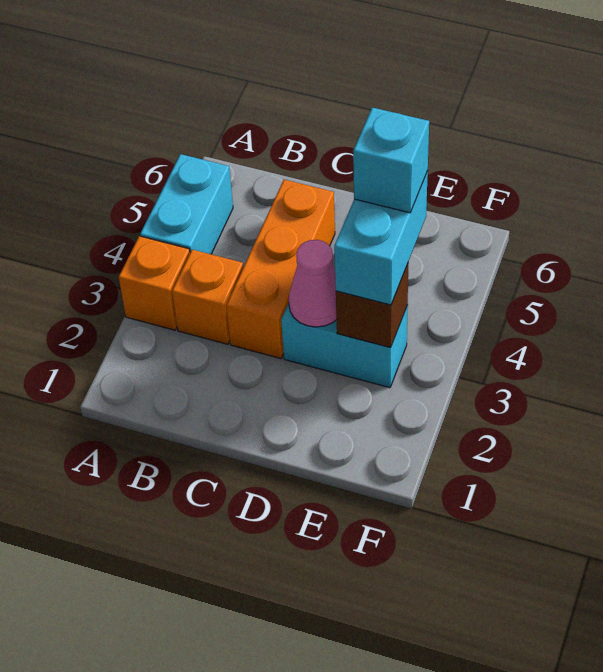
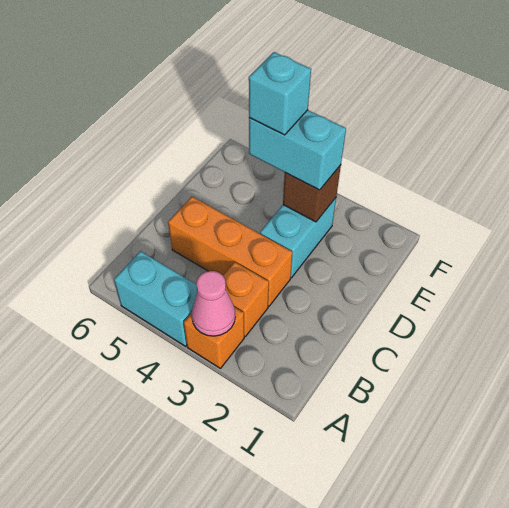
pink 1x1 cone [289,240,337,327] -> pink 1x1 cone moved to [192,271,235,336]

